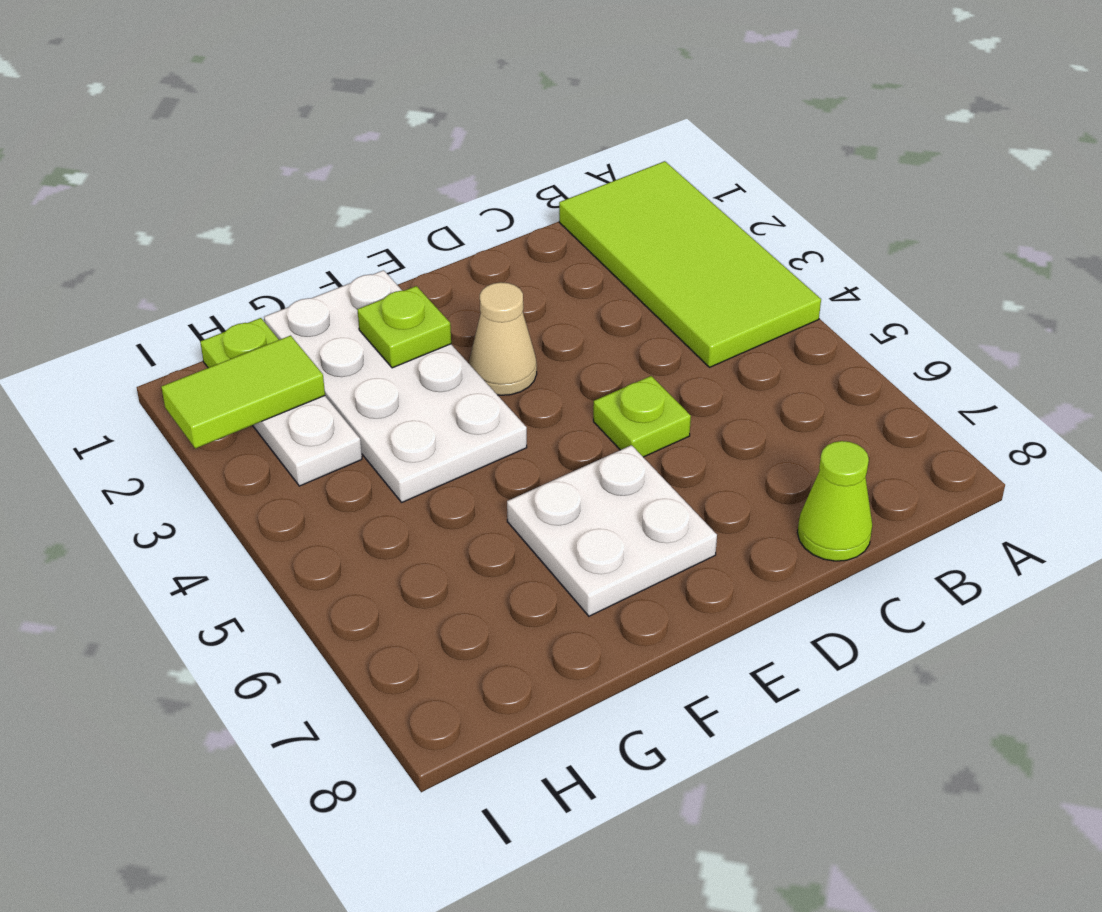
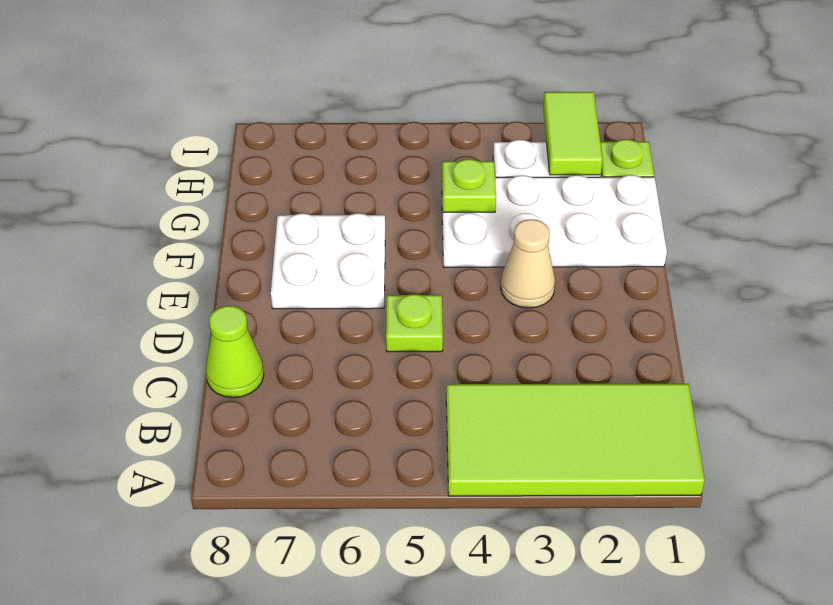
lime 1x1 plate [357,286,451,368] -> lime 1x1 plate moved to [442,159,496,212]

